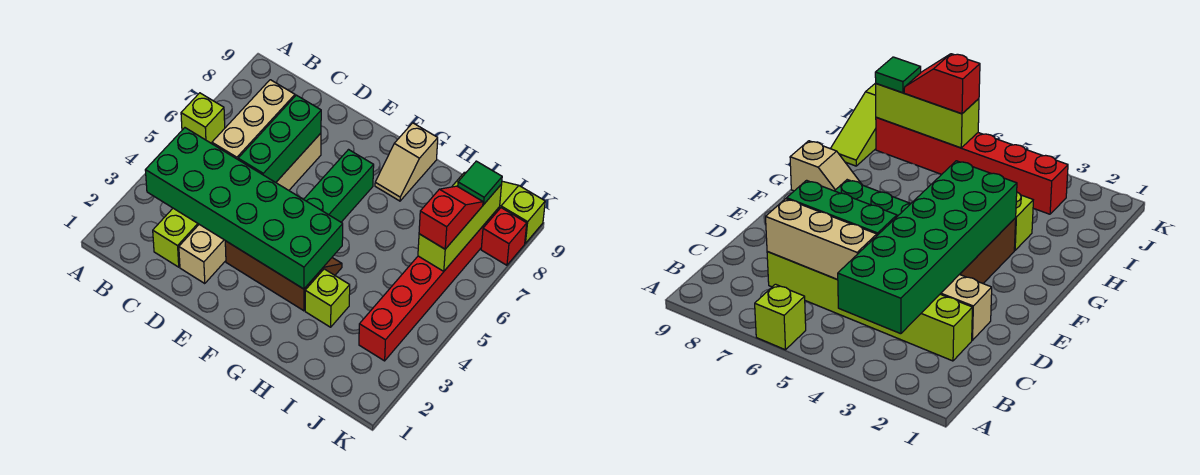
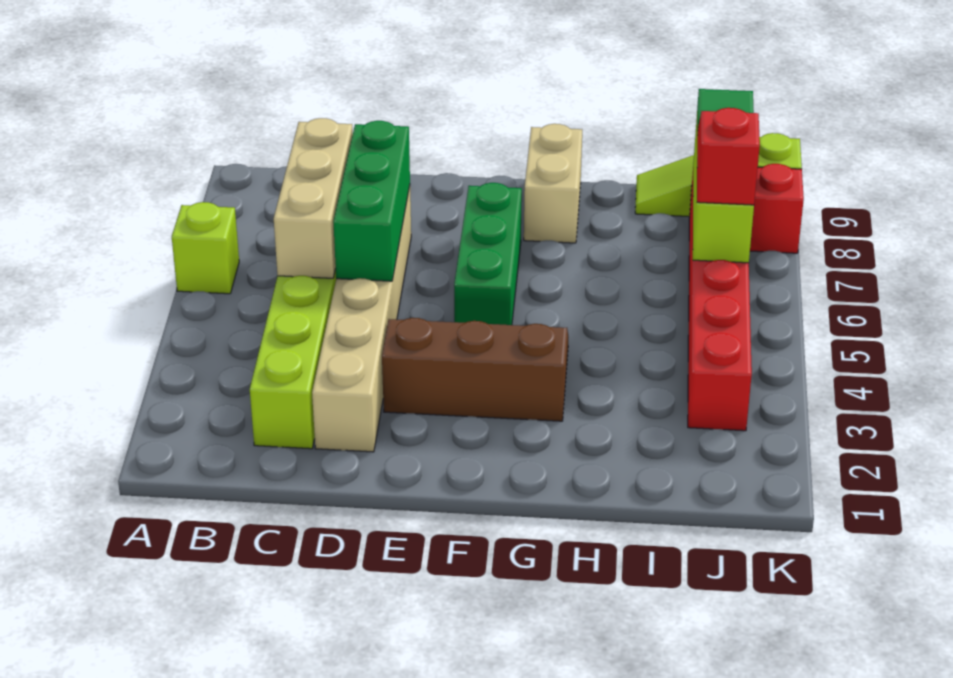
green 2x6 brick [145,128,343,289] -> none
tan 1x2 slope [375,123,438,201] -> tan 1x2 brick [524,124,582,243]
lime 1x1 brick [305,269,350,327] -> none

